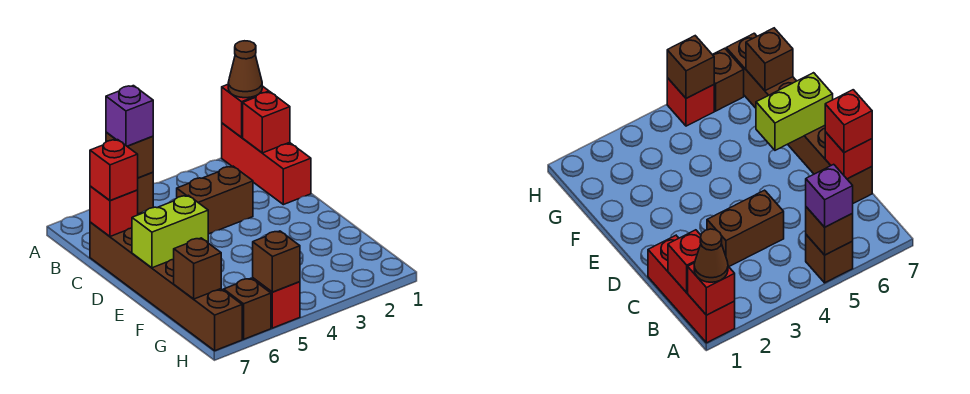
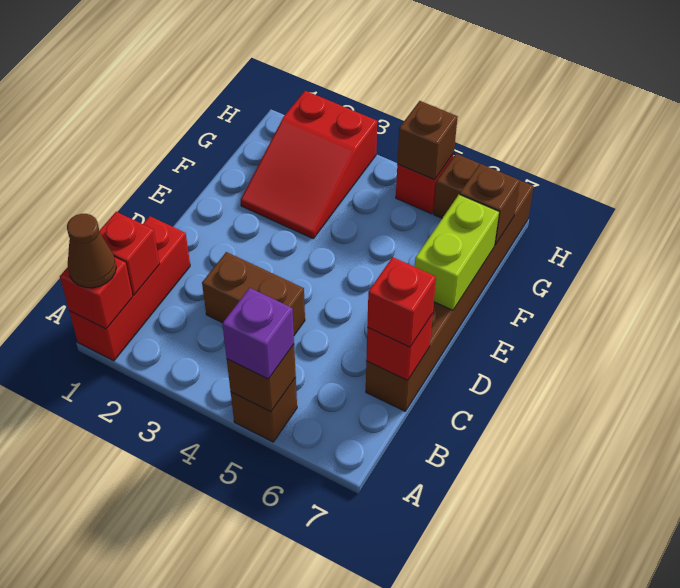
lime 1x2 brick [132,195,208,268] -> lime 1x2 brick turned to [415,194,499,310]
none -> red 2x3 slope [241,91,377,238]

